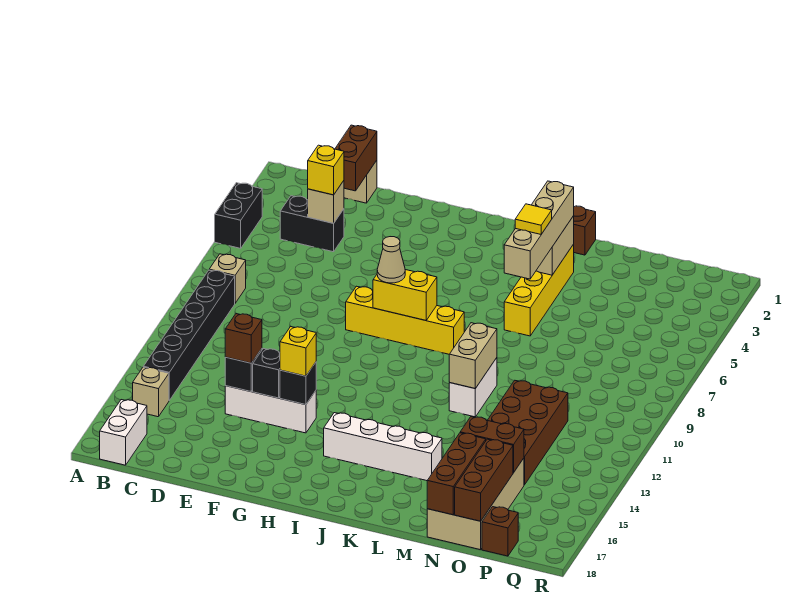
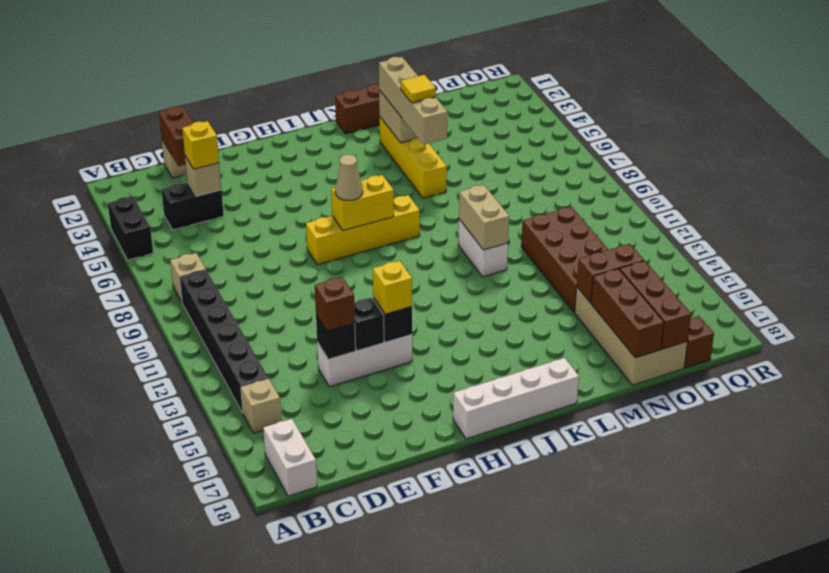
white 1x4 brick [324,413,442,481] -> white 1x4 brick moved to [453,358,579,439]

